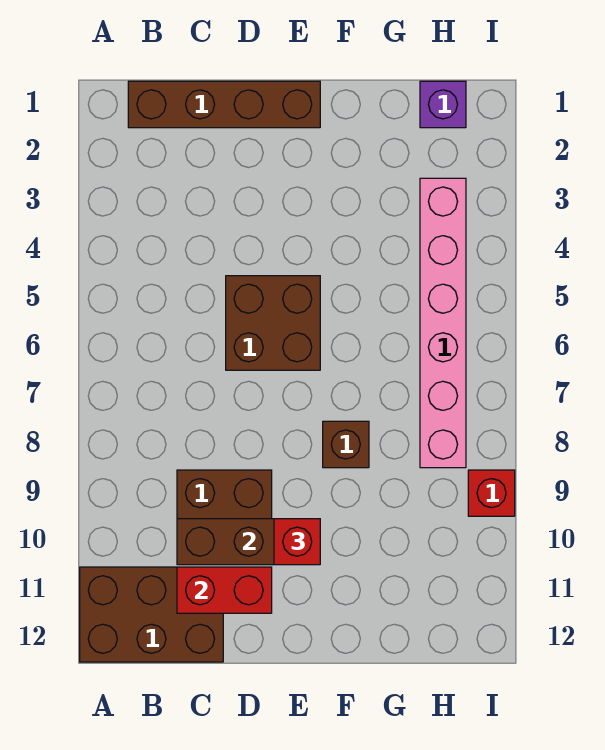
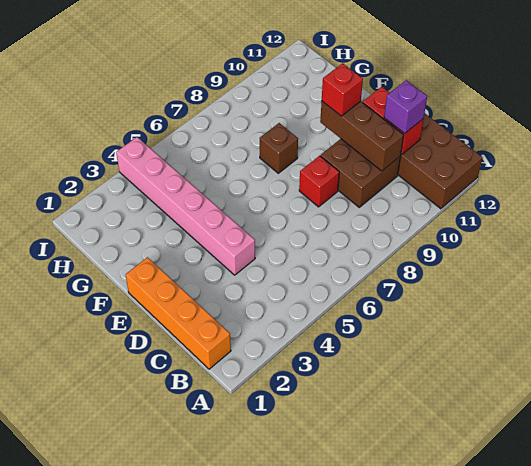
brown 1x4 brick [128,81,320,128] -> orange 1x4 brick [126,257,231,369]
brown 2x2 brick [226,276,320,370] -> none
purple 1x1 brick [420,81,466,128] -> purple 1x1 brick moved to [384,80,427,133]
pink 1x6 brick [420,178,466,468] -> pink 1x6 brick turned to [116,137,255,275]
red 1x1 brick [468,470,515,516] -> red 1x1 brick moved to [299,156,339,207]

